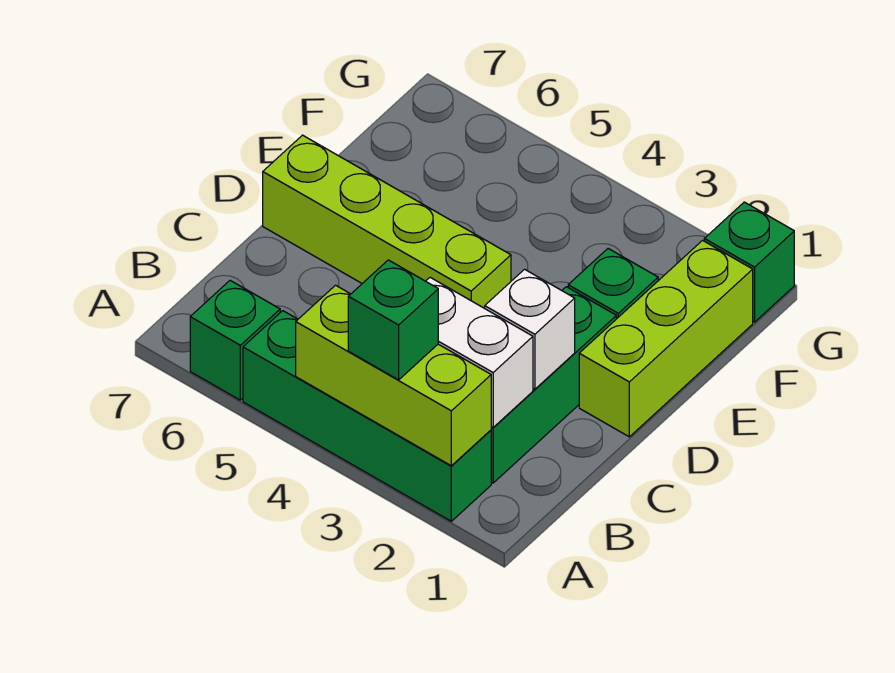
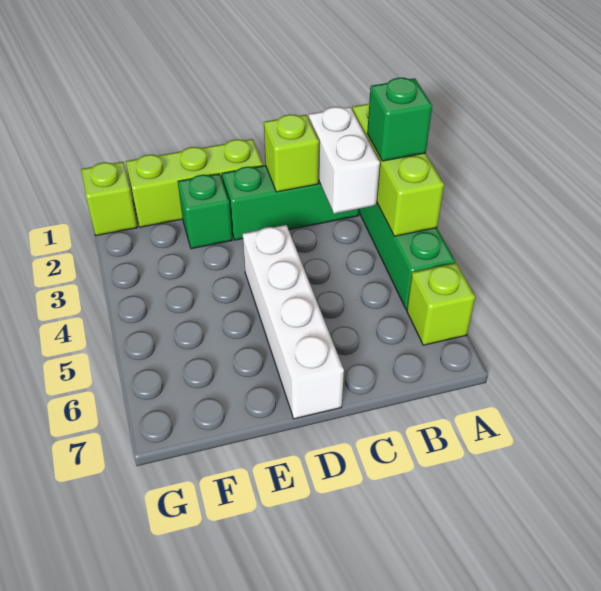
green 1x1 brick [190,280,280,400] -> lime 1x1 brick [407,263,475,345]
white 1x1 brick [485,269,575,389] -> lime 1x1 brick [264,114,319,192]
lime 1x4 brick [263,135,511,308] -> white 1x4 brick [243,225,344,419]
green 1x1 brick [704,202,794,322] -> lime 1x1 brick [81,162,137,236]

